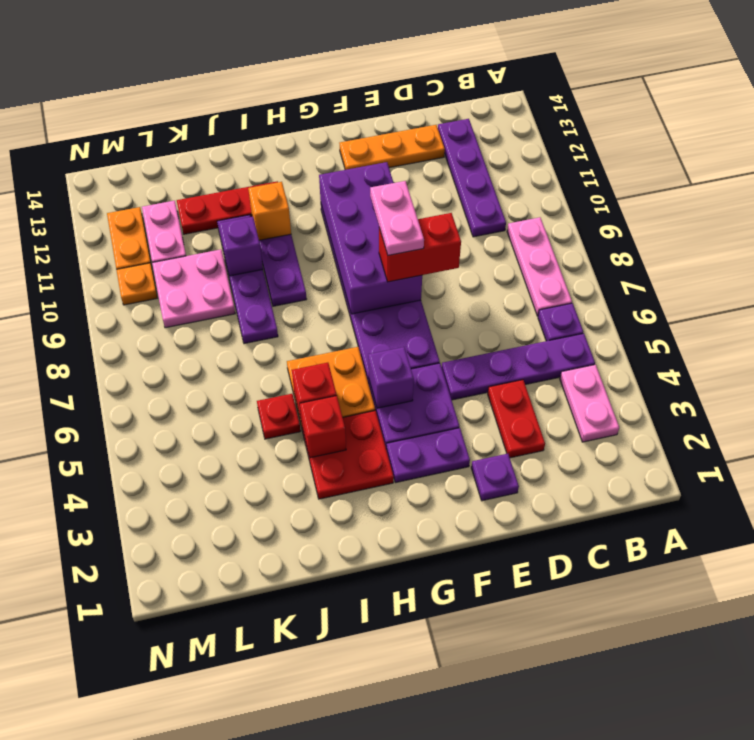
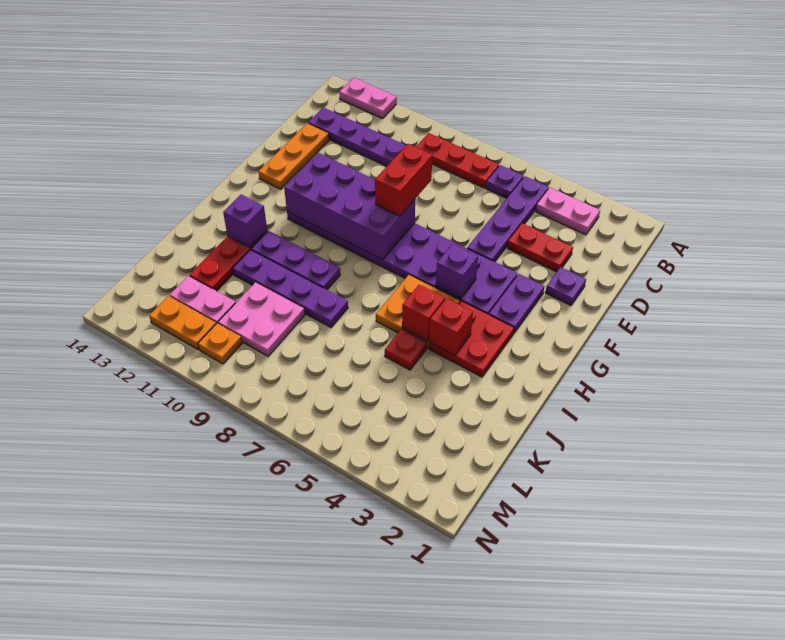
pink 1x3 plate [507,217,572,316] -> red 1x3 plate [416,133,499,188]
pink 1x2 plate [370,181,424,255] -> pink 1x2 plate moved to [339,78,397,119]
orange 1x1 brick [248,182,291,240] -> none
purple 1x1 brick [219,217,263,276] -> purple 1x1 brick moved to [223,194,267,248]

